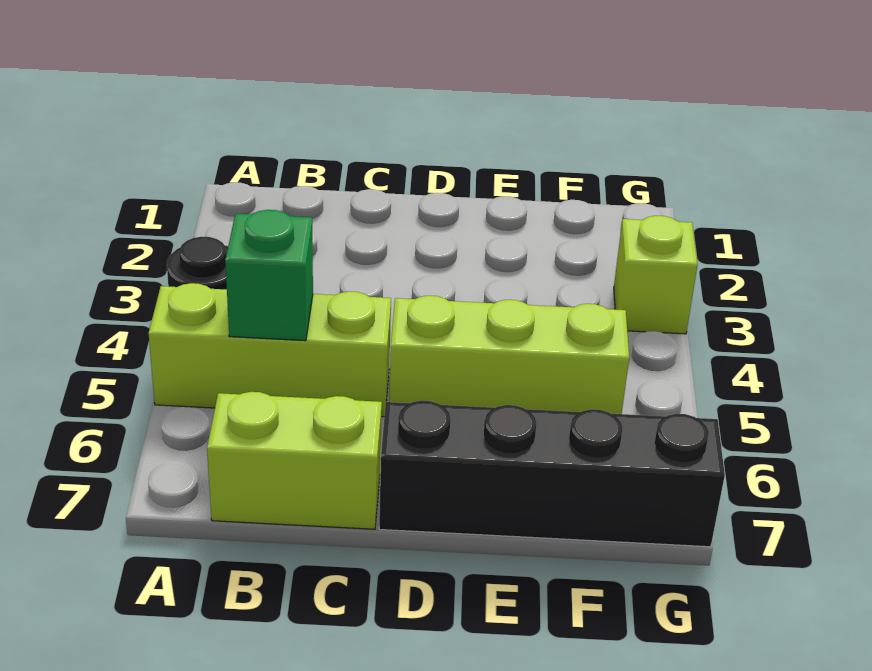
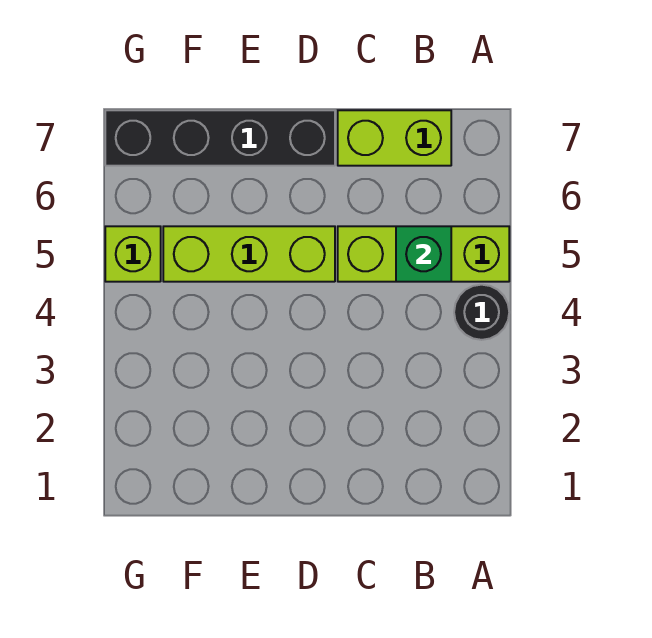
lime 1x1 brick [614,216,698,334] -> lime 1x1 brick moved to [105,226,161,282]

